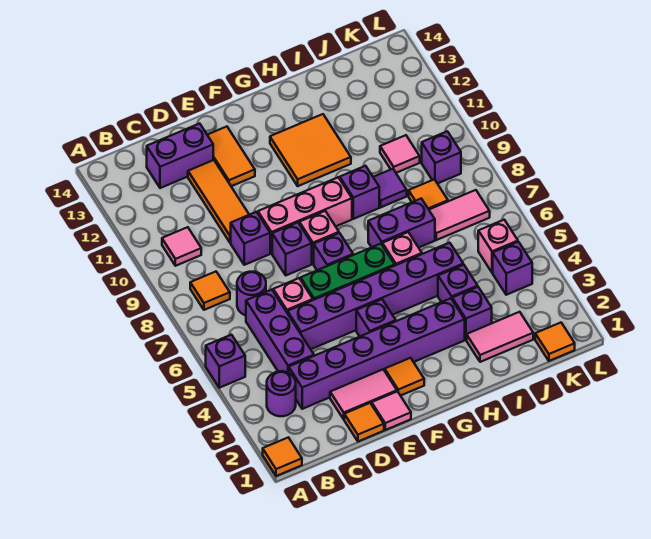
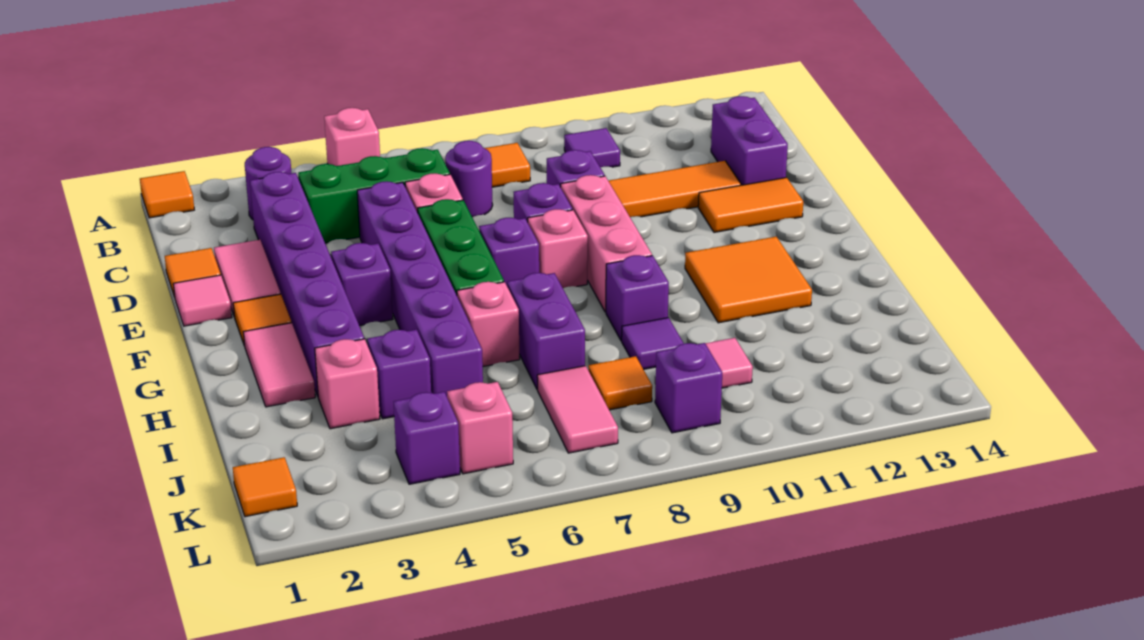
purple 1x1 brick [206,335,245,388] -> pink 1x1 brick [324,108,380,166]
pink 1x1 tile [162,227,201,266] -> purple 1x1 tile [564,128,620,167]
purple 1x3 brick [246,290,314,373] -> green 1x3 brick [298,148,450,243]
pink 1x2 tile [467,312,533,362] -> pink 1x2 tile moved to [243,323,315,407]
purple 1x1 brick [452,287,492,340] -> pink 1x1 brick [315,339,380,429]

